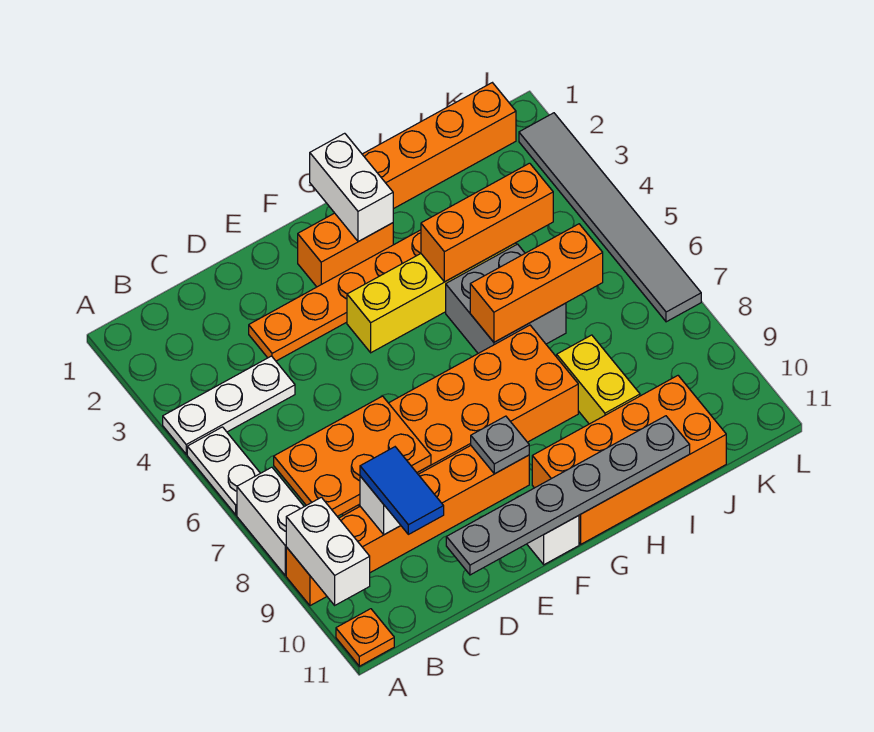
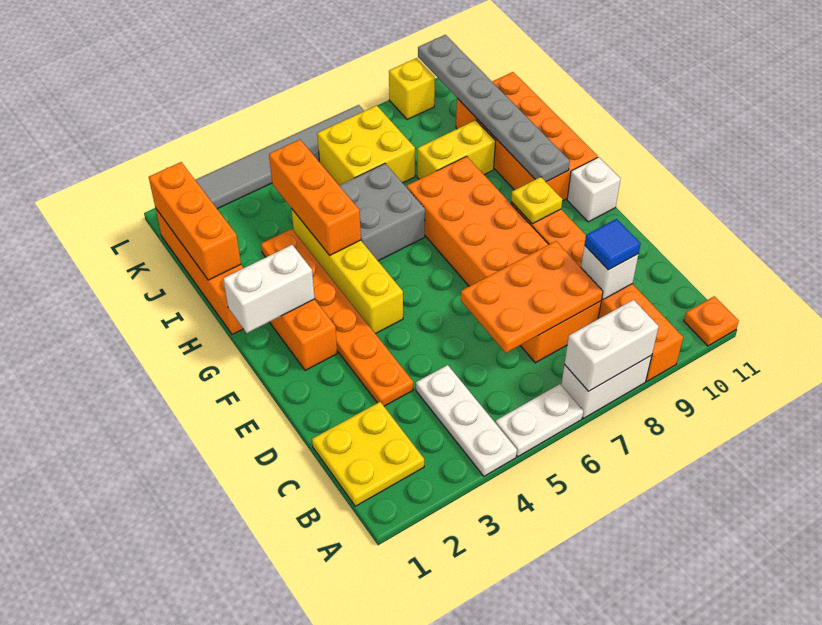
white 1x2 brick [286,497,370,605] -> white 1x2 brick moved to [564,300,659,391]
none -> yellow 2x2 plate [312,402,424,506]
orange 2x3 plate [274,396,431,516] -> orange 2x3 plate turned to [461,241,603,353]
blue 1x2 tile [360,447,444,534] -> blue 1x1 tile [585,219,641,270]
grey 1x6 plate [446,416,690,575] -> grey 1x6 plate moved to [418,35,570,182]
grey 1x1 plate [471,416,529,474] -> yellow 1x1 plate [511,177,562,224]
orange 1x3 brick [470,224,603,342] -> orange 1x3 brick moved to [149,162,241,280]
none -> yellow 2x2 brick [317,105,415,185]
none -> yellow 1x1 brick [389,58,435,120]

